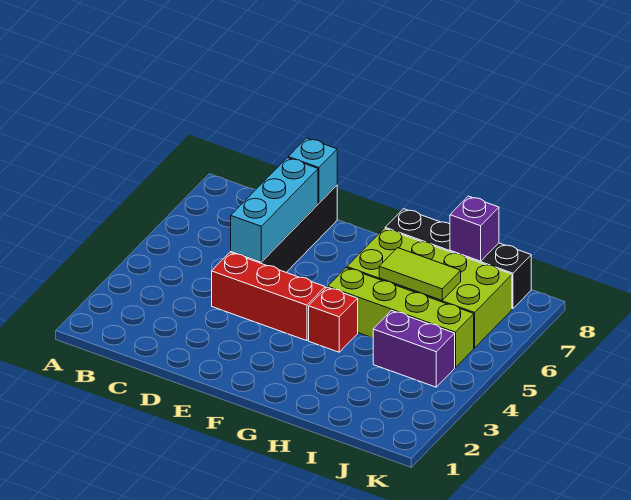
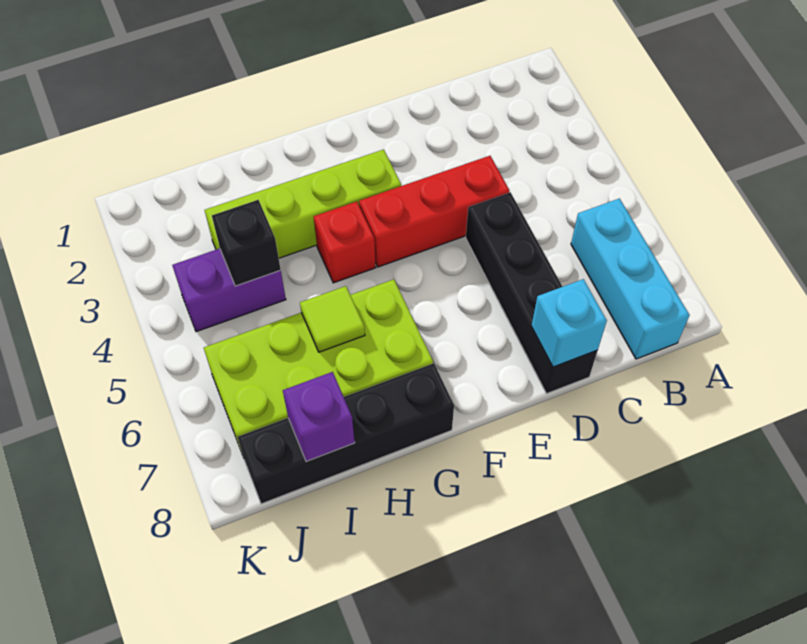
cyan 1x3 brick [231,158,318,262] -> cyan 1x3 brick moved to [571,199,689,359]
lime 1x4 brick [328,268,474,368] -> lime 1x4 brick moved to [205,150,401,258]
lime 1x2 tile [379,248,461,300] -> lime 1x1 tile [300,286,365,352]
none -> black 1x1 brick [212,200,281,286]

